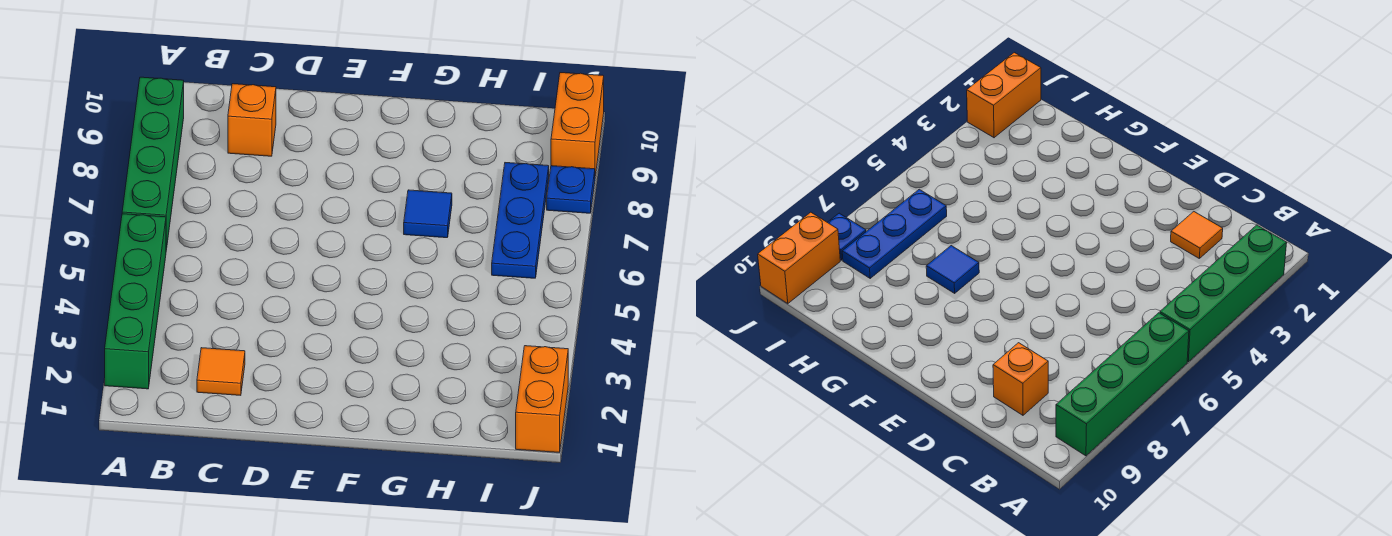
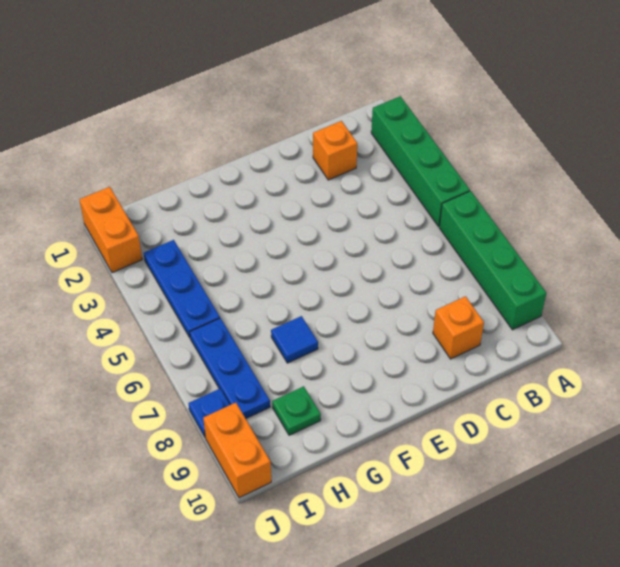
orange 1x1 tile [197,348,245,395] -> orange 1x1 brick [313,121,357,180]
none -> green 1x1 plate [272,386,321,435]
none -> blue 1x3 plate [144,240,220,337]

